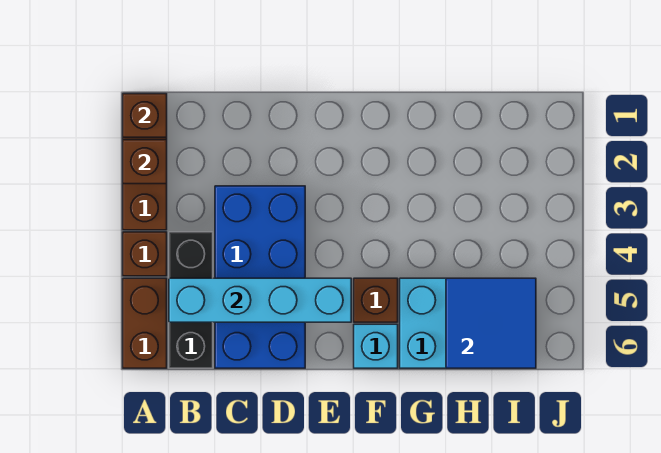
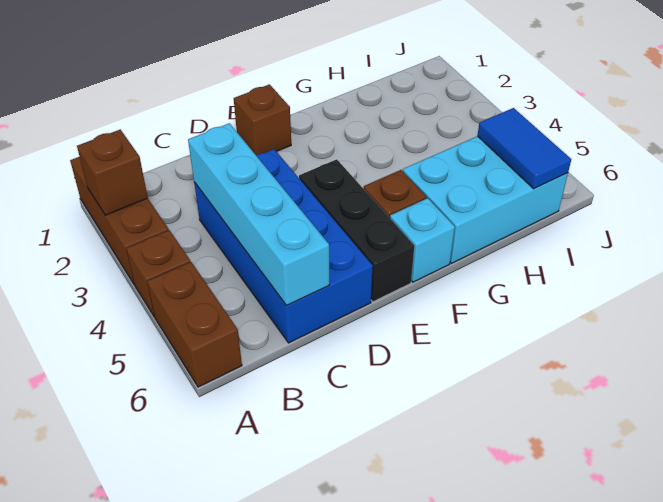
brown 1x1 brick [123,94,167,137] -> brown 1x1 brick moved to [234,84,291,155]
black 1x3 brick [169,232,213,368] -> black 1x3 brick moved to [299,159,414,302]
cyan 1x4 brick [169,278,351,322] -> cyan 1x4 brick turned to [188,123,329,305]
blue 2x2 tile [446,278,536,368] -> blue 1x2 tile [477,108,571,189]

